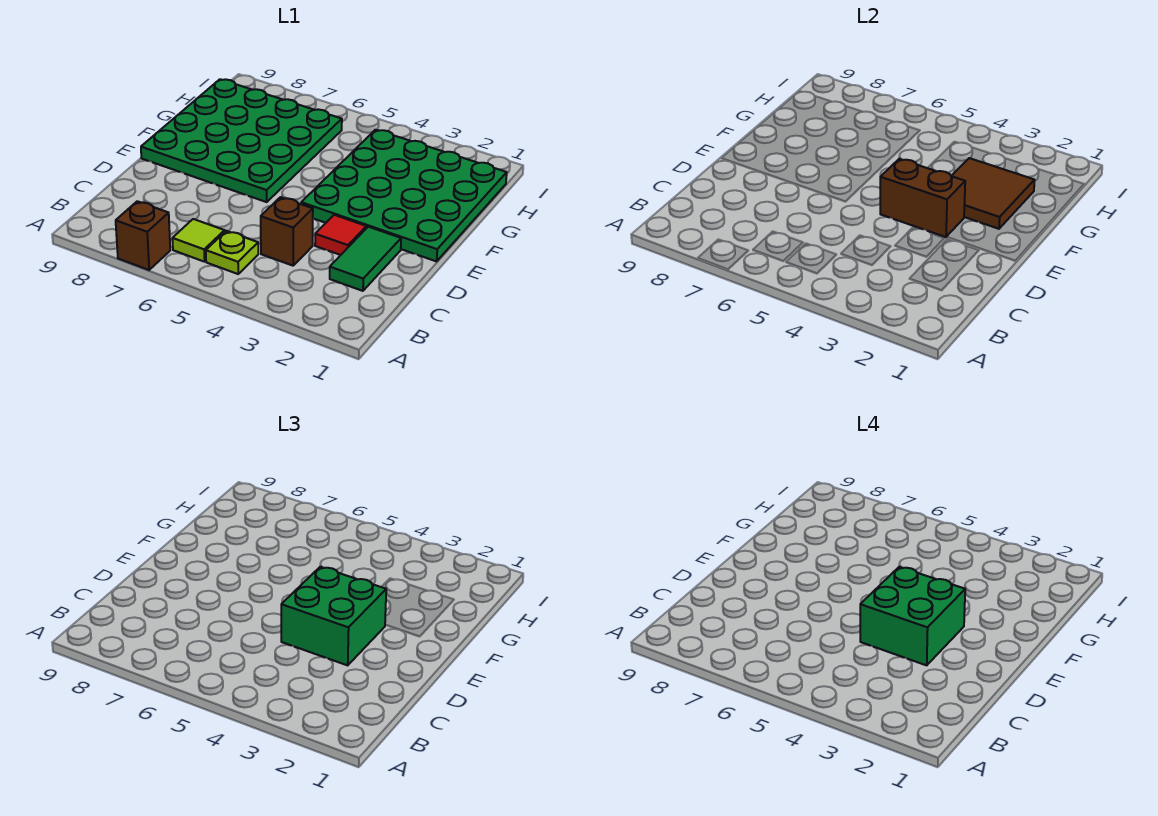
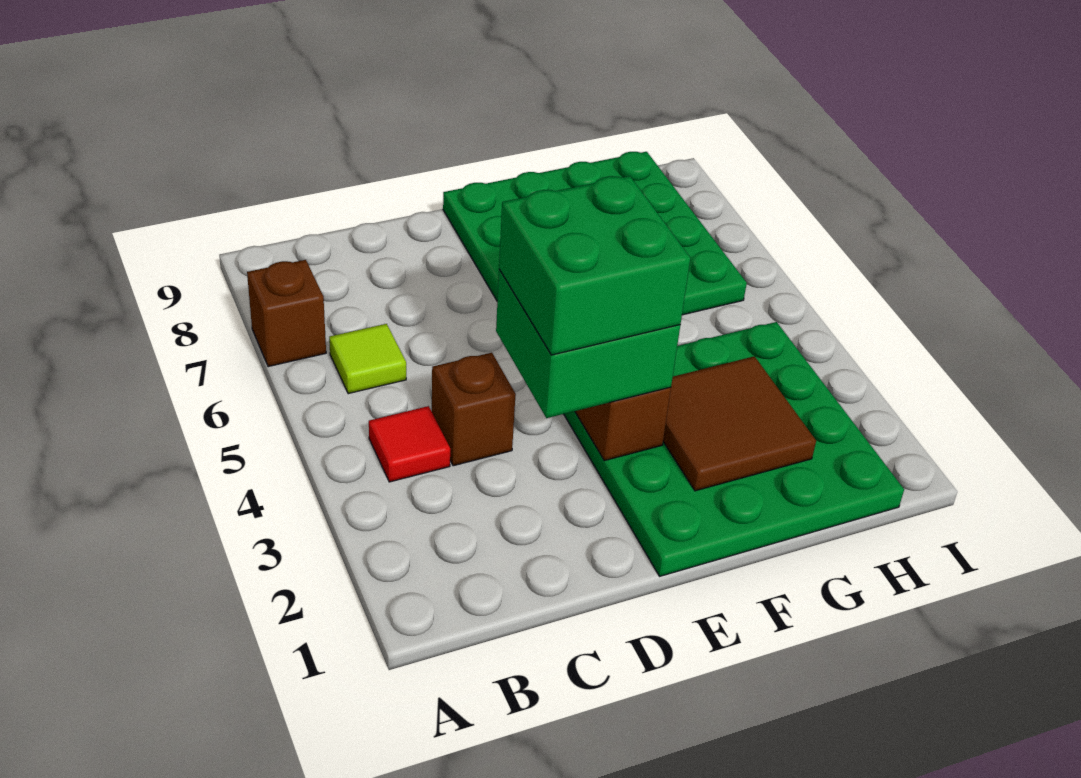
lime 1x1 plate [206,231,258,274] -> none
green 1x2 tile [330,227,401,291] -> none
red 1x1 tile [315,215,367,255] -> red 1x1 tile moved to [369,406,450,482]

